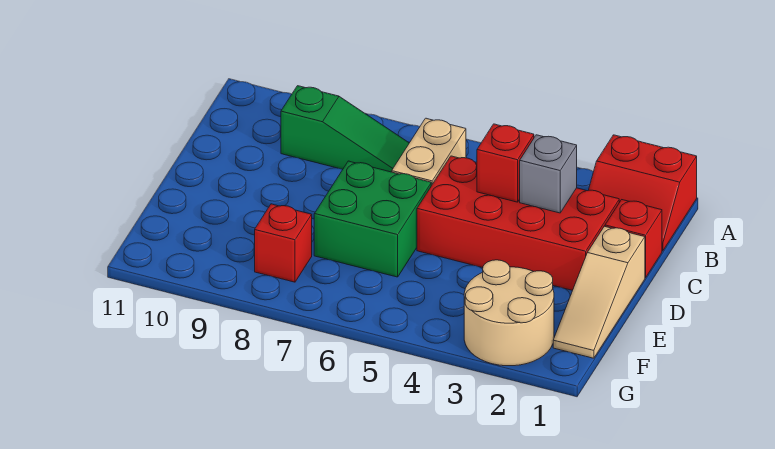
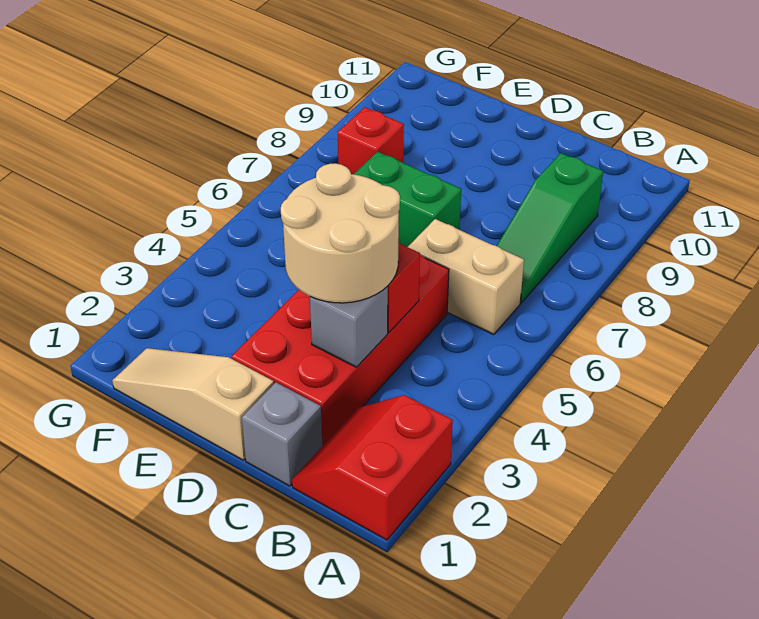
red 1x1 brick [605,200,662,278] -> grey 1x1 brick [242,382,322,486]
green 2x2 brick [314,161,431,277] -> green 1x2 brick [354,152,461,247]
tan 2x2 round brick [464,260,554,366] -> tan 2x2 round brick moved to [281,163,400,303]

